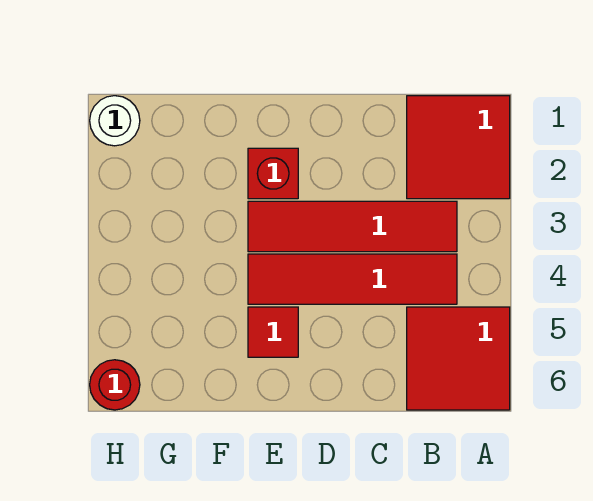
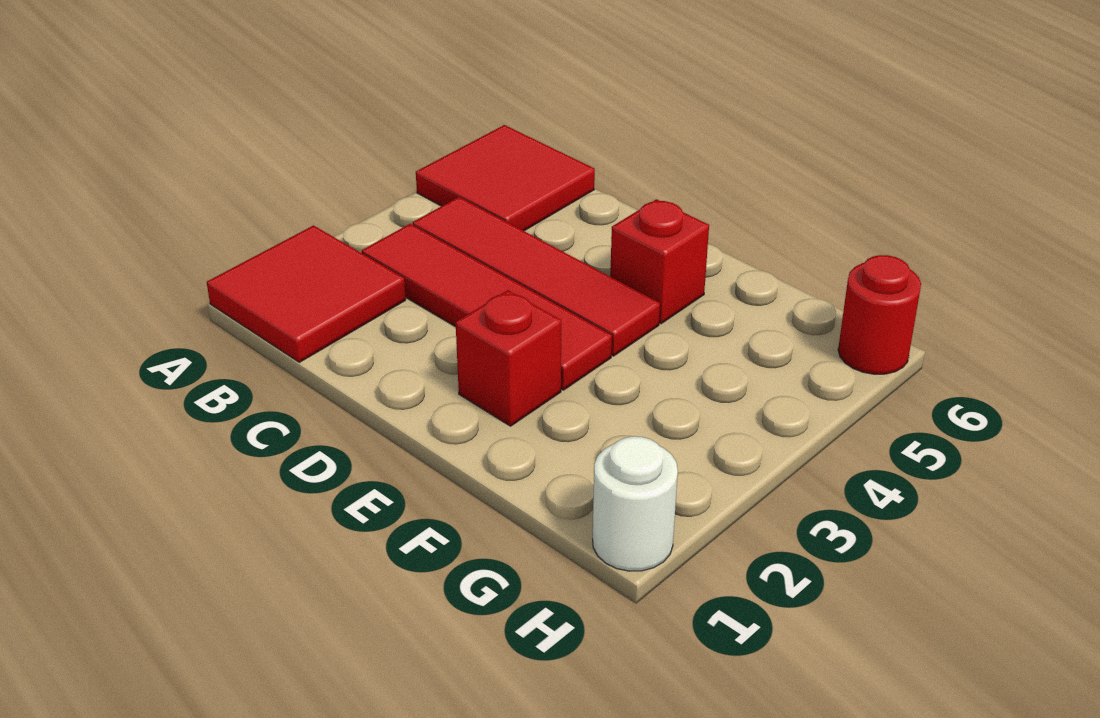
red 1x1 tile [248,307,298,357] -> red 1x1 brick [610,199,709,324]

